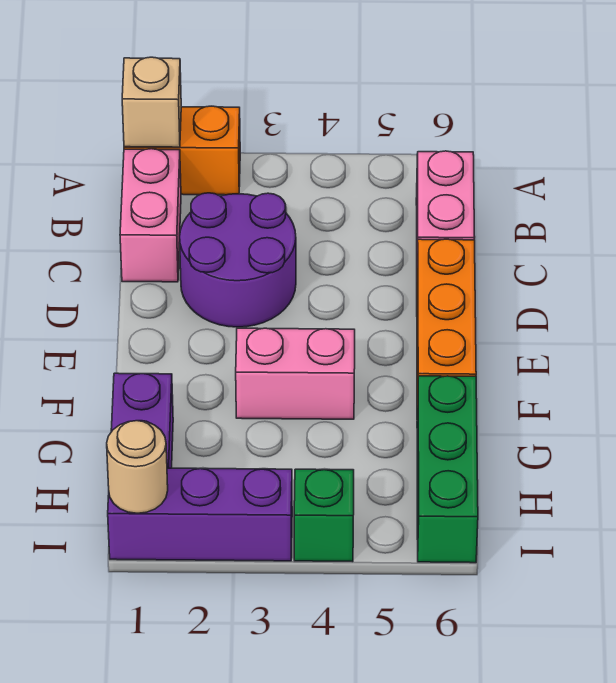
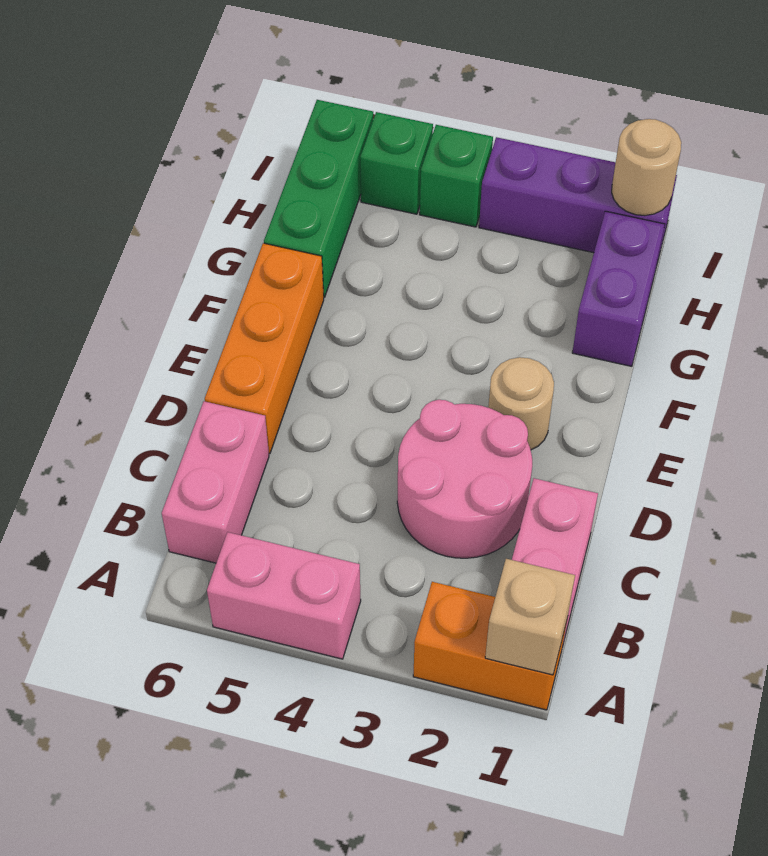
purple 2x2 round brick [180,193,296,327] -> pink 2x2 round brick [397,400,532,558]
none -> tan 1x1 round brick [488,357,554,450]
pink 1x2 brick [236,328,355,419] -> pink 1x2 brick moved to [207,532,361,659]
none -> green 1x1 brick [360,112,433,214]

